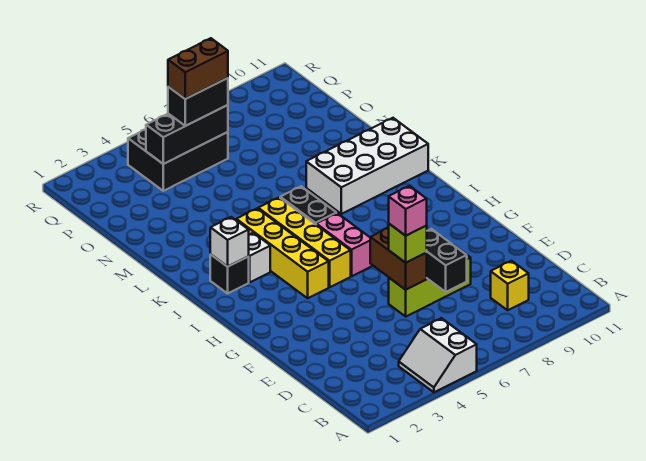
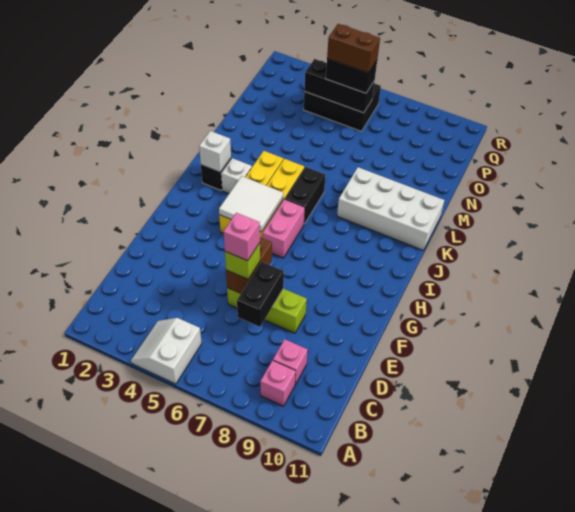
none -> pink 1x1 brick [260,360,296,406]
yellow 1x1 brick [491,261,529,310] -> pink 1x1 brick [273,339,308,385]
none -> white 2x2 tile [219,176,283,232]

